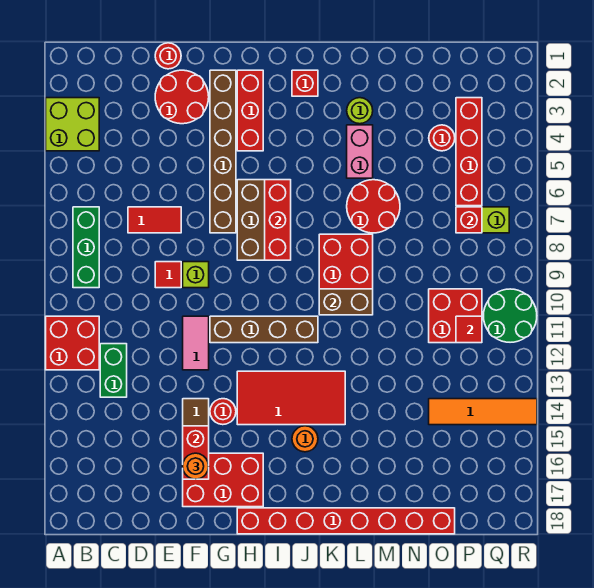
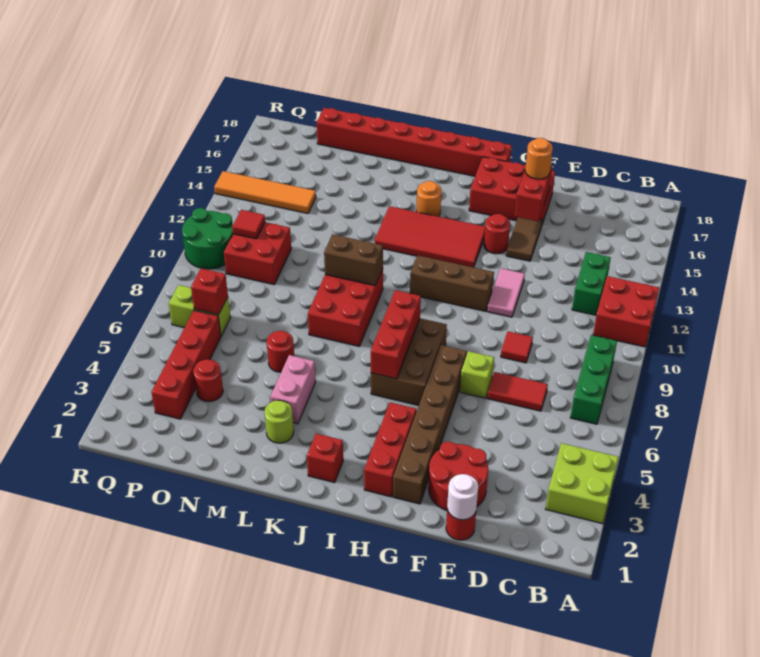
none -> white 1x1 round brick [447,474,478,520]
lime 1x1 brick [183,262,209,288] -> lime 1x1 brick moved to [460,351,494,398]
brown 1x4 brick [210,316,318,343] -> brown 1x3 brick [410,255,494,311]
red 2x2 round brick [347,180,400,233] -> red 1x1 round brick [267,331,294,372]

